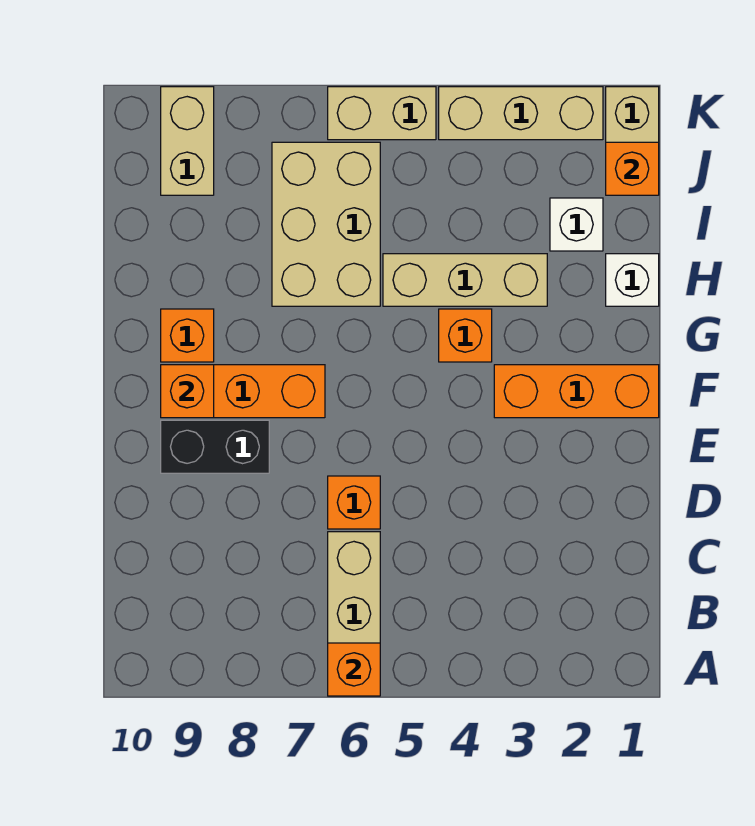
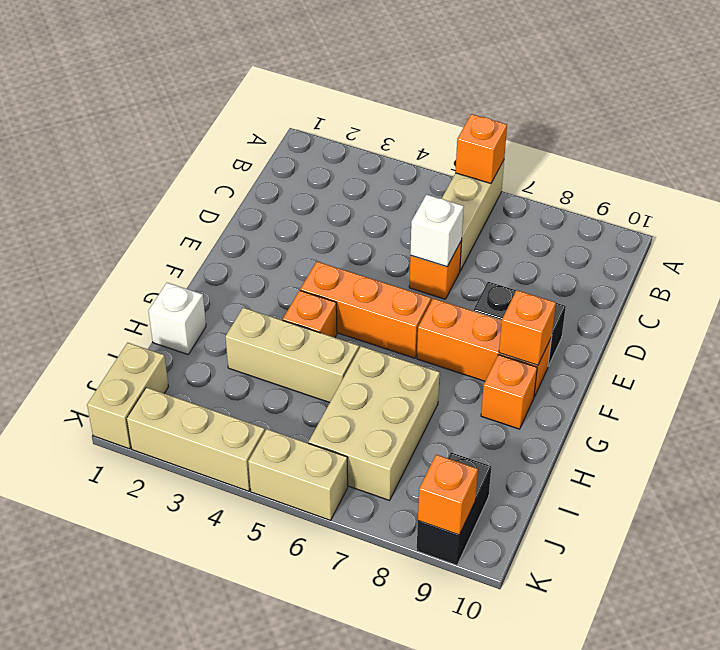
orange 1x3 brick [494,365,659,418] -> orange 1x3 brick moved to [300,261,431,358]
white 1x1 brick [550,198,603,251] -> white 1x1 brick moved to [410,195,464,267]
orange 1x1 brick [606,142,659,195] -> orange 1x1 brick moved to [418,455,478,535]
tan 1x2 brick [161,87,214,195] -> black 1x2 brick [417,453,491,565]

